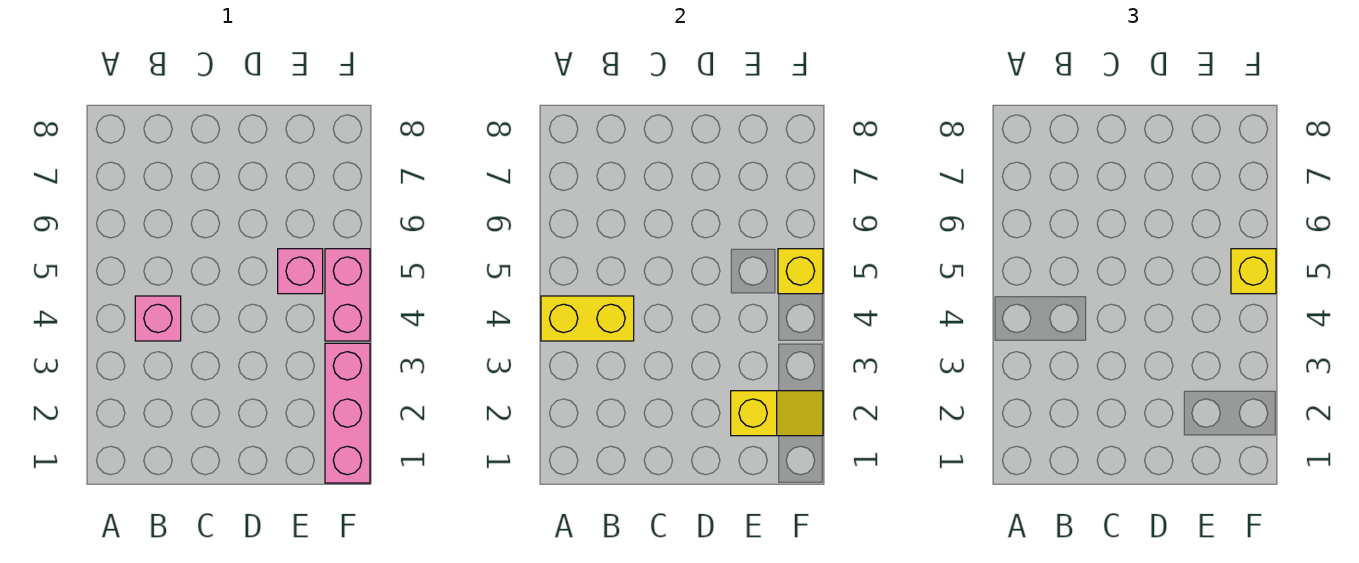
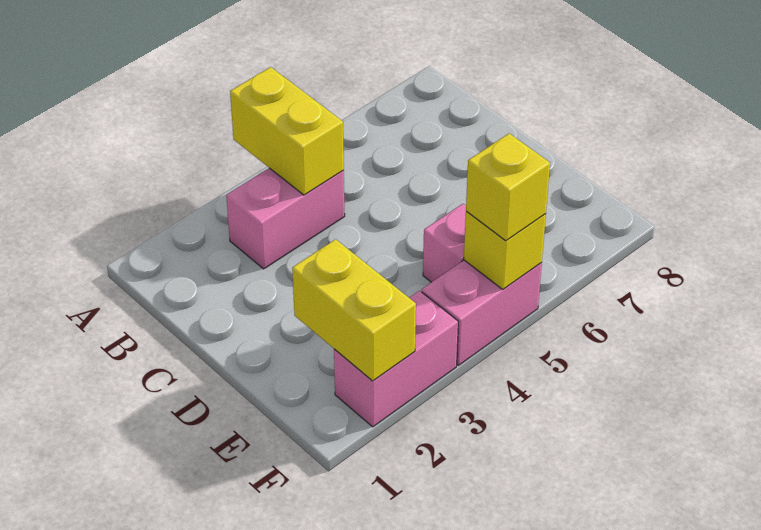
pink 1x1 brick [135,296,181,341] -> pink 1x2 brick [226,168,345,269]
yellow 1x2 slope [731,391,823,436] -> yellow 1x2 brick [292,239,416,381]
pink 1x3 brick [325,343,370,483] -> pink 1x2 brick [334,291,458,427]

